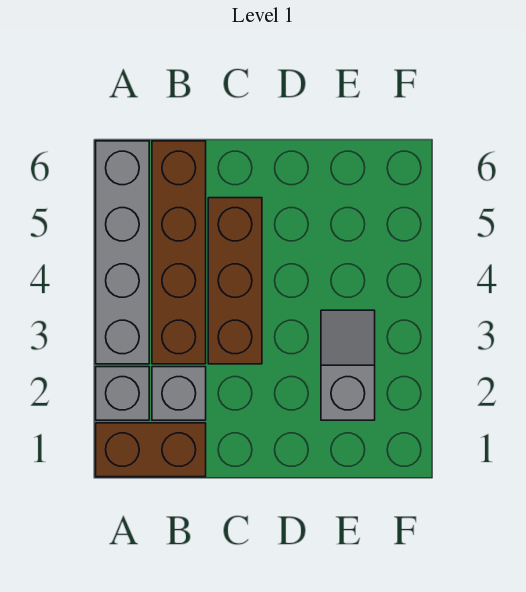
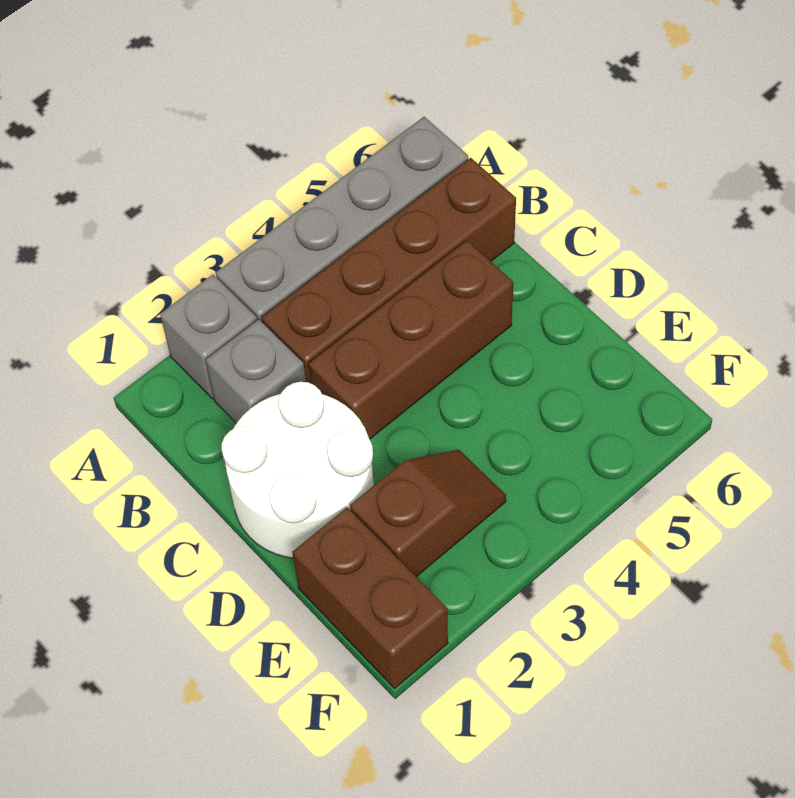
brown 1x2 brick [96,423,206,477] -> brown 1x2 brick moved to [292,507,448,688]
none -> white 2x2 round brick [222,382,374,558]
grey 1x2 slope [321,310,375,420] -> brown 1x2 slope [350,450,506,577]

